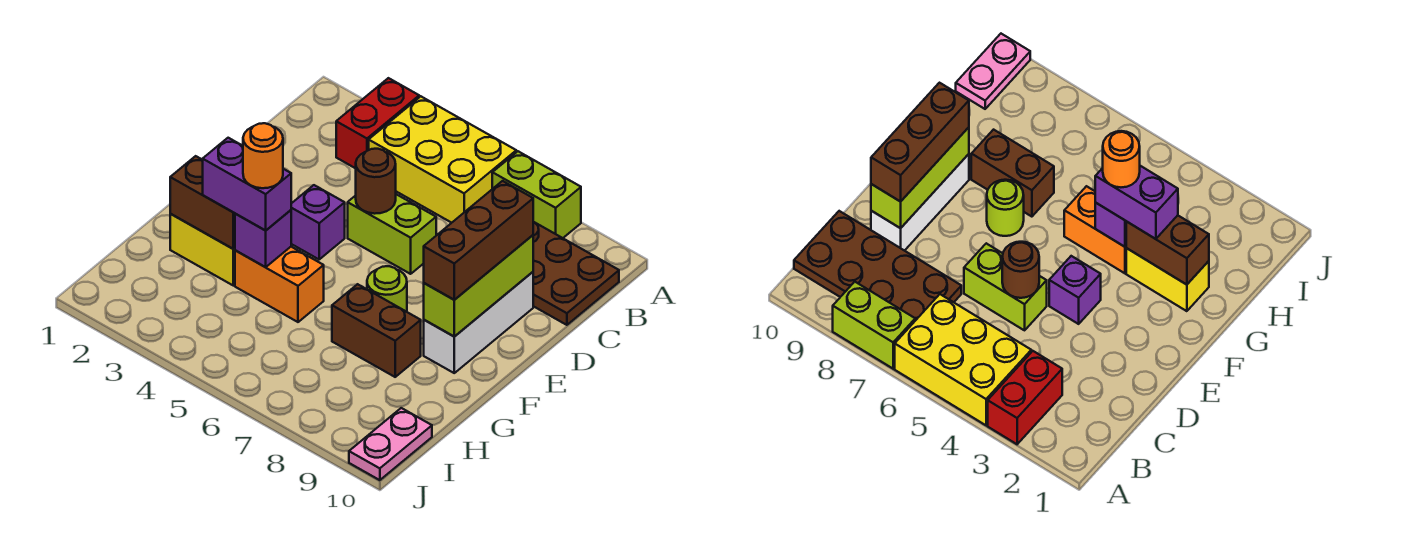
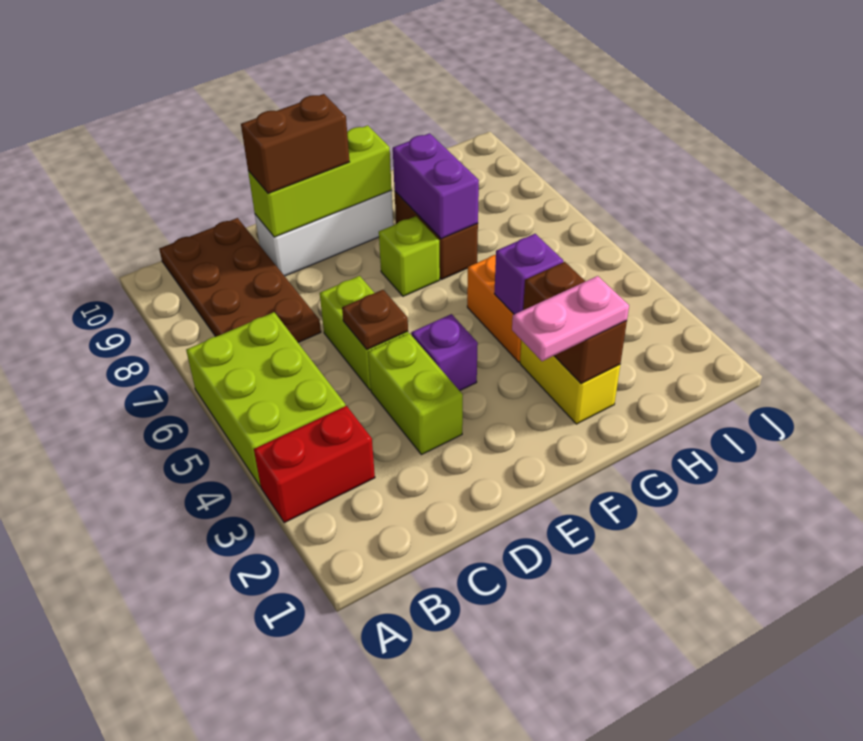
yellow 2x3 brick [369,96,516,223] -> lime 2x3 brick [186,312,345,486]
lime 1x2 brick [492,151,581,238] -> lime 1x2 brick moved to [368,333,463,455]
brown 1x1 round brick [356,149,396,214] -> brown 1x1 plate [342,290,408,349]
brown 1x3 brick [424,181,533,300] -> brown 1x2 brick [241,94,349,194]
lime 1x1 round brick [367,266,407,312] -> lime 1x1 brick [379,216,440,296]
purple 1x2 brick [203,138,291,230] -> purple 1x2 brick moved to [393,133,479,239]
orange 1x1 round brick [243,123,283,188] -> none
pink 1x2 plate [349,408,432,480] -> pink 1x2 plate moved to [512,276,629,361]

